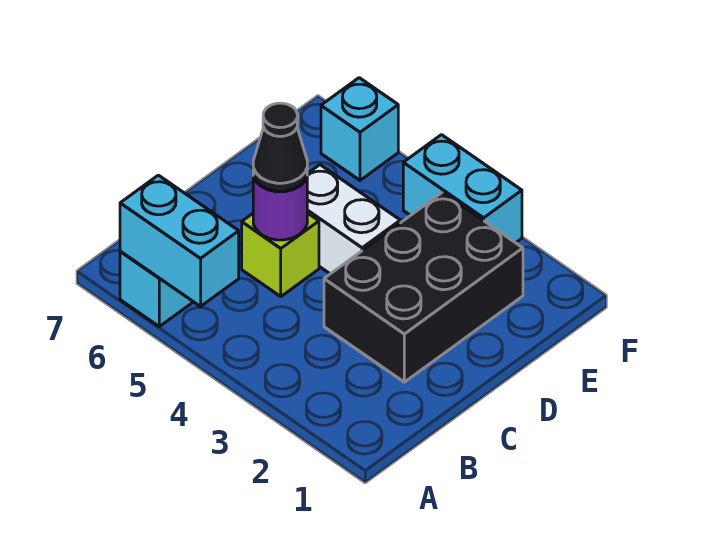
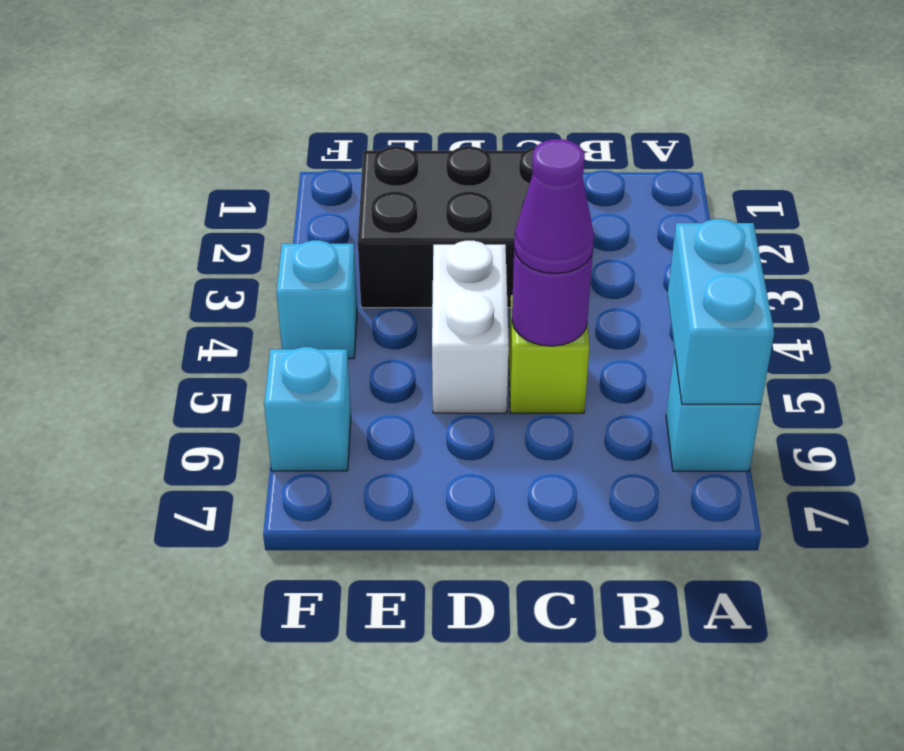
black 1x1 cone [253,103,307,191] -> purple 1x1 cone [514,139,594,274]
cyan 1x2 brick [403,135,522,243] -> cyan 1x1 brick [276,240,357,359]

